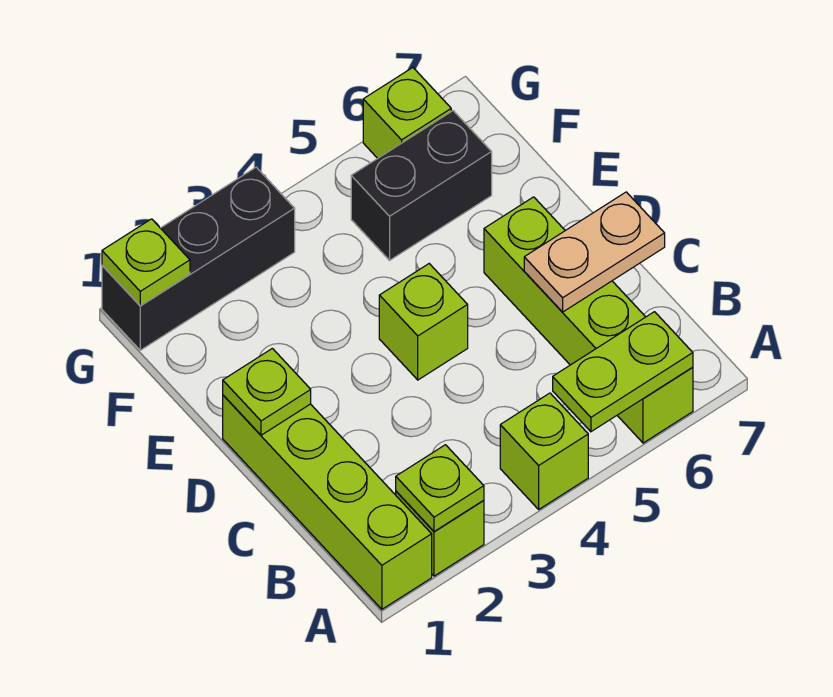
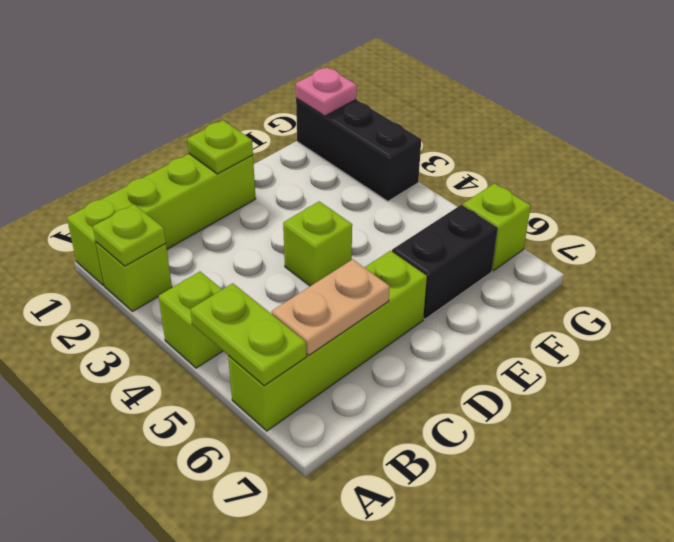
tan 1x2 plate [524,192,665,312] -> tan 1x2 plate turned to [272,259,390,356]
black 1x2 brick [351,111,492,260] -> black 1x2 brick turned to [392,205,498,319]
lime 1x1 plate [102,219,190,306] -> pink 1x1 plate [296,67,357,116]

